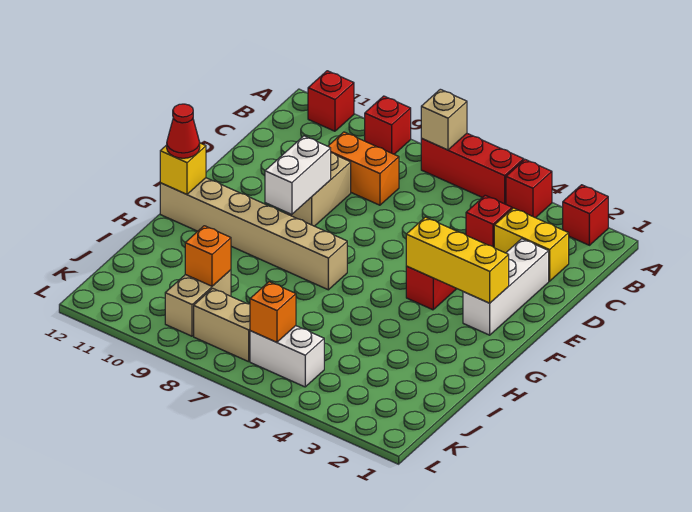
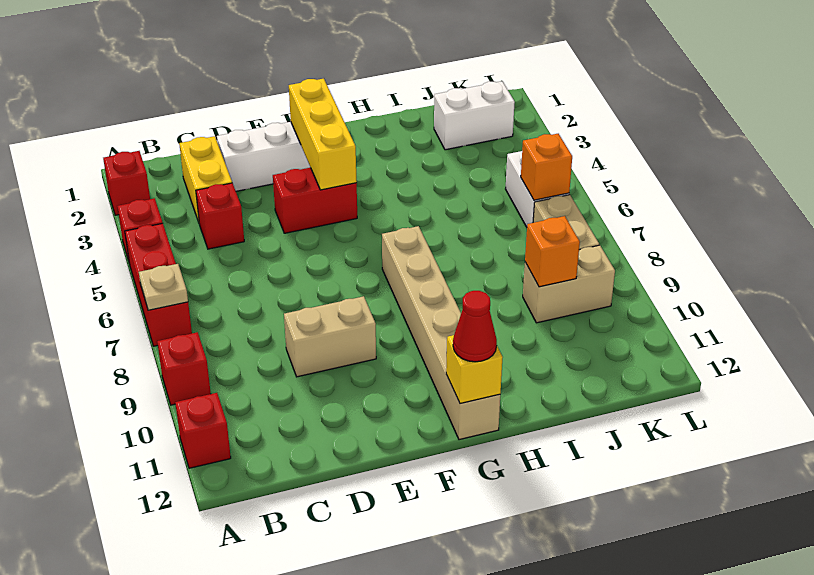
tan 1x1 brick [421,89,467,150] -> tan 1x1 plate [139,264,188,310]
orange 1x2 brick [328,132,399,205] -> none
white 1x2 brick [265,136,331,214] -> white 1x2 brick moved to [434,81,515,150]

